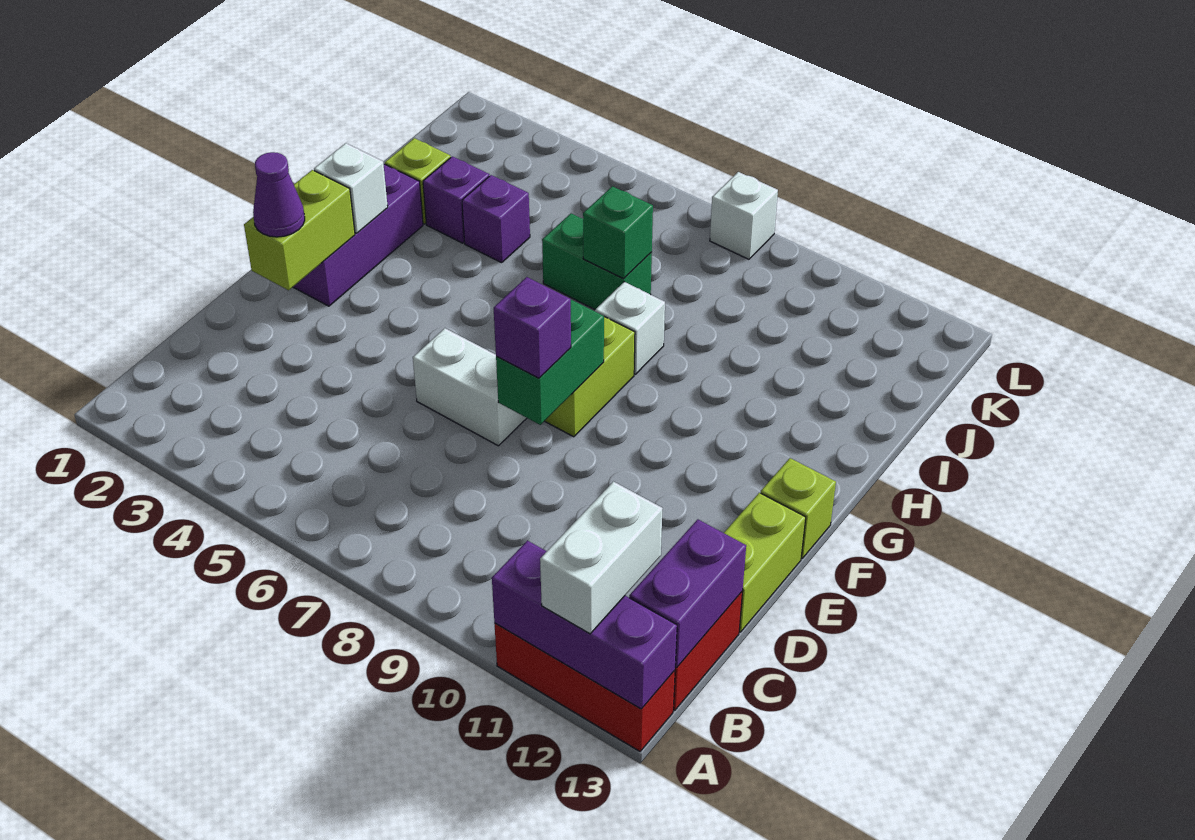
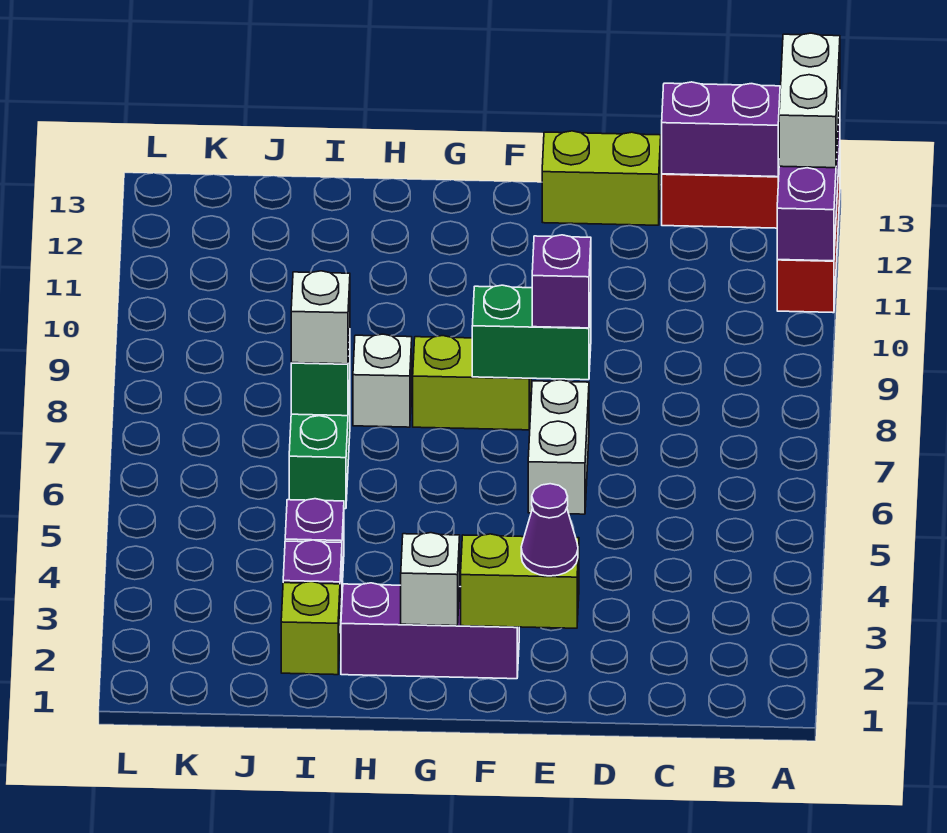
white 1x2 brick [540,482,663,634] -> white 1x2 brick turned to [779,33,840,168]
lime 1x1 brick [761,458,836,558] -> none
white 1x1 brick [710,172,778,259] -> white 1x1 brick moved to [291,271,350,364]

